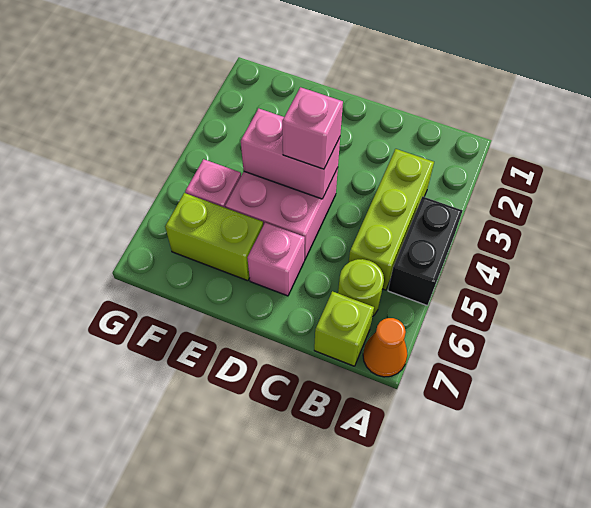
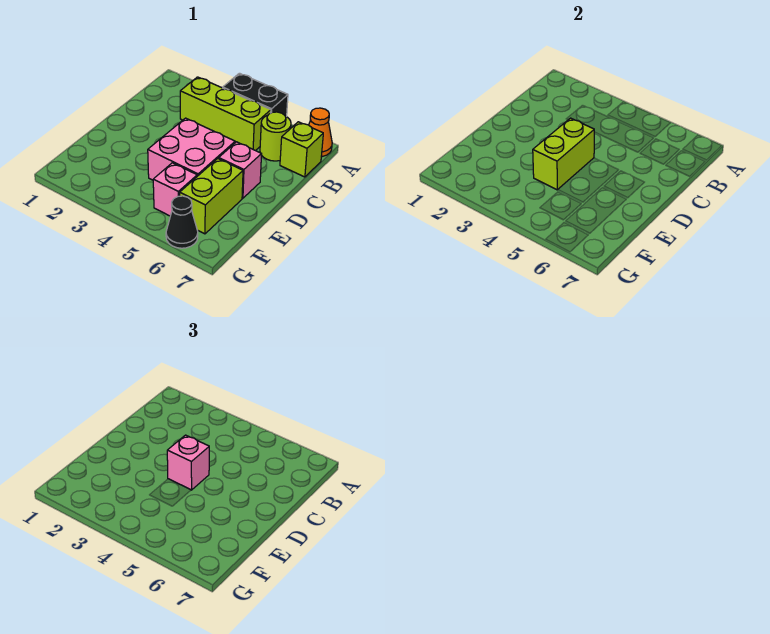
pink 1x2 brick [241,108,340,199] -> lime 1x2 brick [533,118,594,190]
none -> black 1x1 cone [166,196,198,248]

